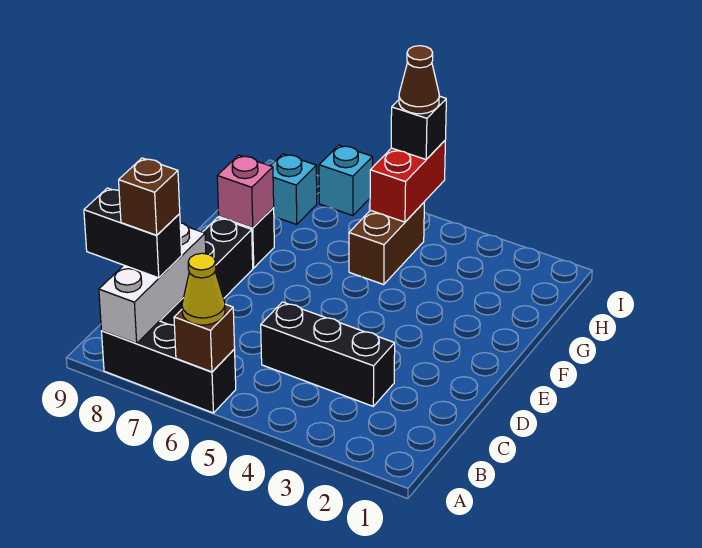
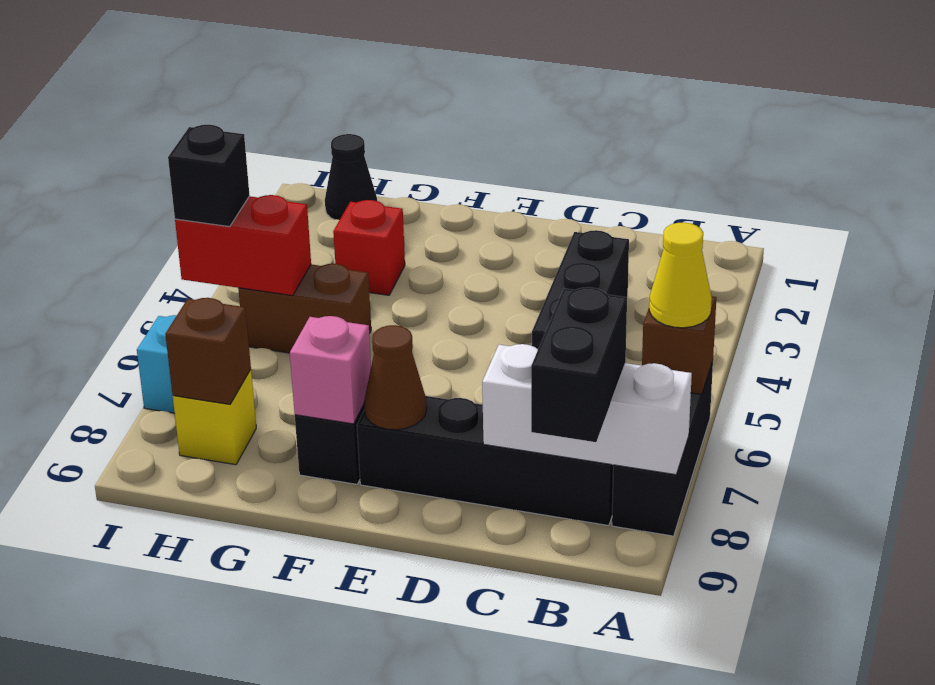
brown 1x1 brick [119,158,180,235] -> brown 1x1 brick moved to [165,298,251,404]
none -> red 1x1 brick [333,200,405,295]
none -> black 1x1 cone [325,134,377,220]
cyan 1x1 brick [271,154,317,224] -> yellow 1x1 brick [173,369,256,465]
brown 1x1 cone [399,46,439,114] -> brown 1x1 cone moved to [364,325,427,430]

